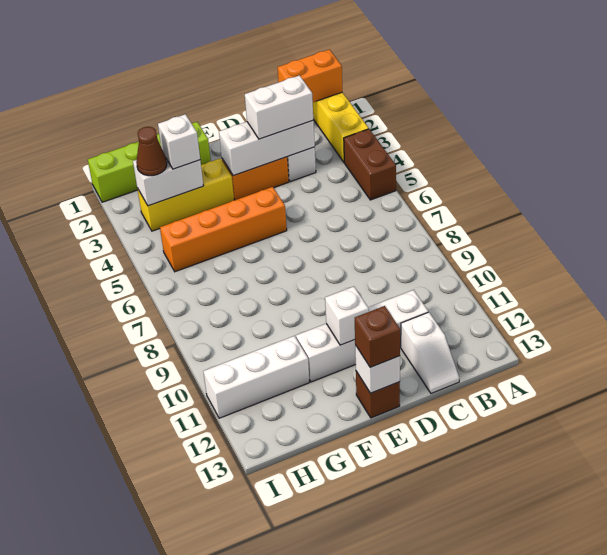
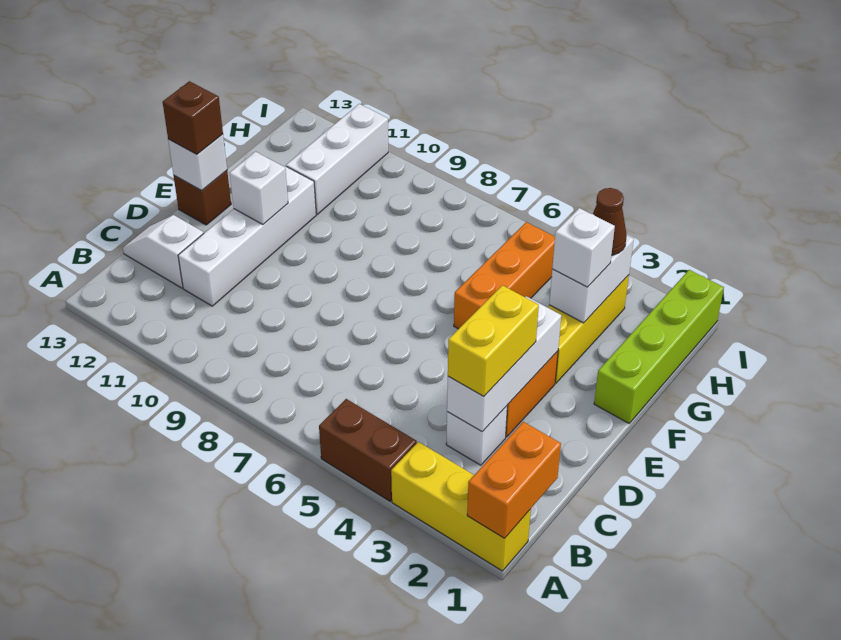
white 1x2 brick [245,75,313,139] -> yellow 1x2 brick [448,285,539,397]
orange 1x4 brick [160,187,287,272] -> orange 1x3 brick [454,222,555,329]

